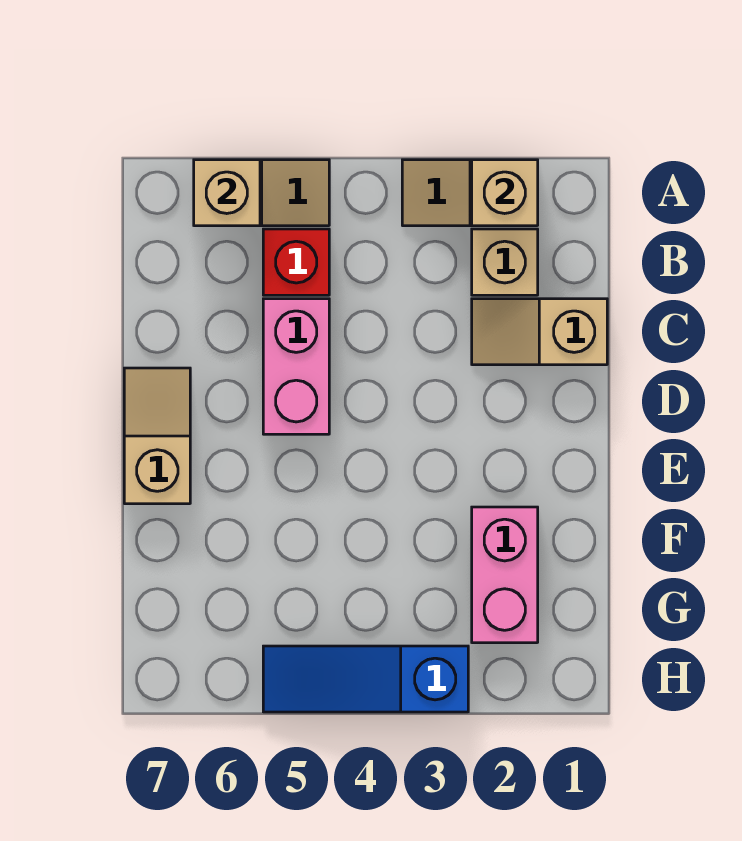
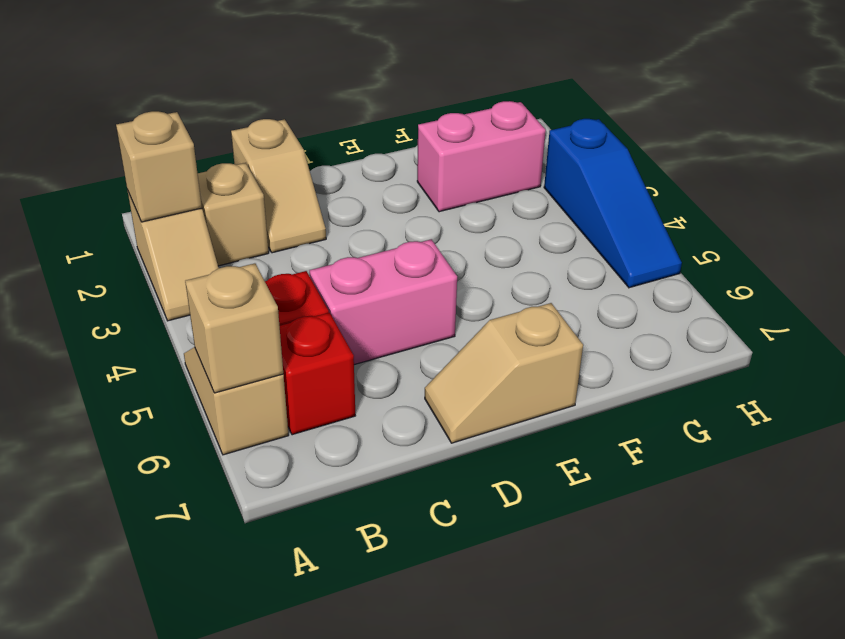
none -> red 1x1 brick [280,313,355,435]

